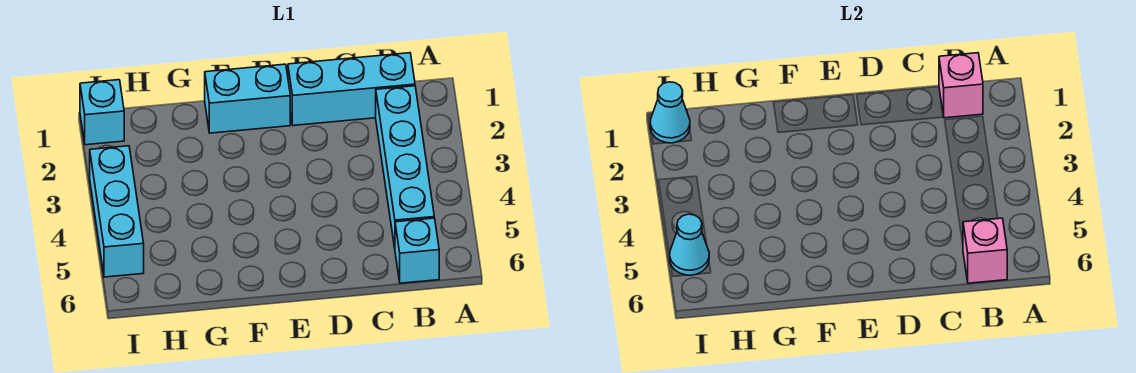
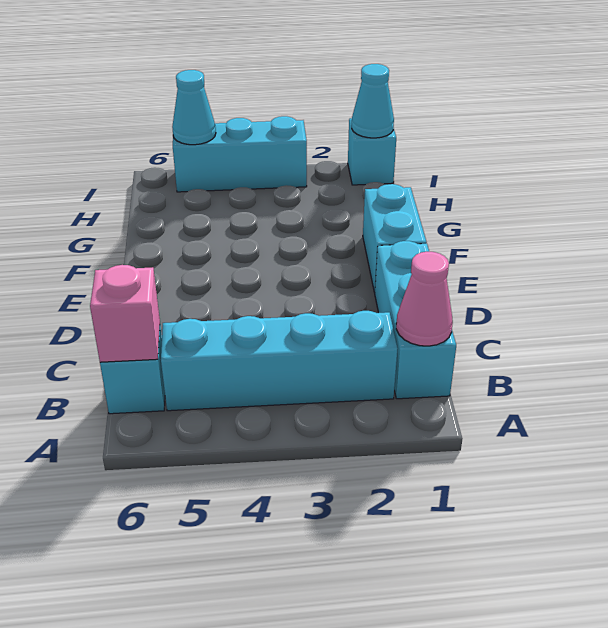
pink 1x1 brick [939,53,983,118] -> pink 1x1 cone [396,252,453,346]

